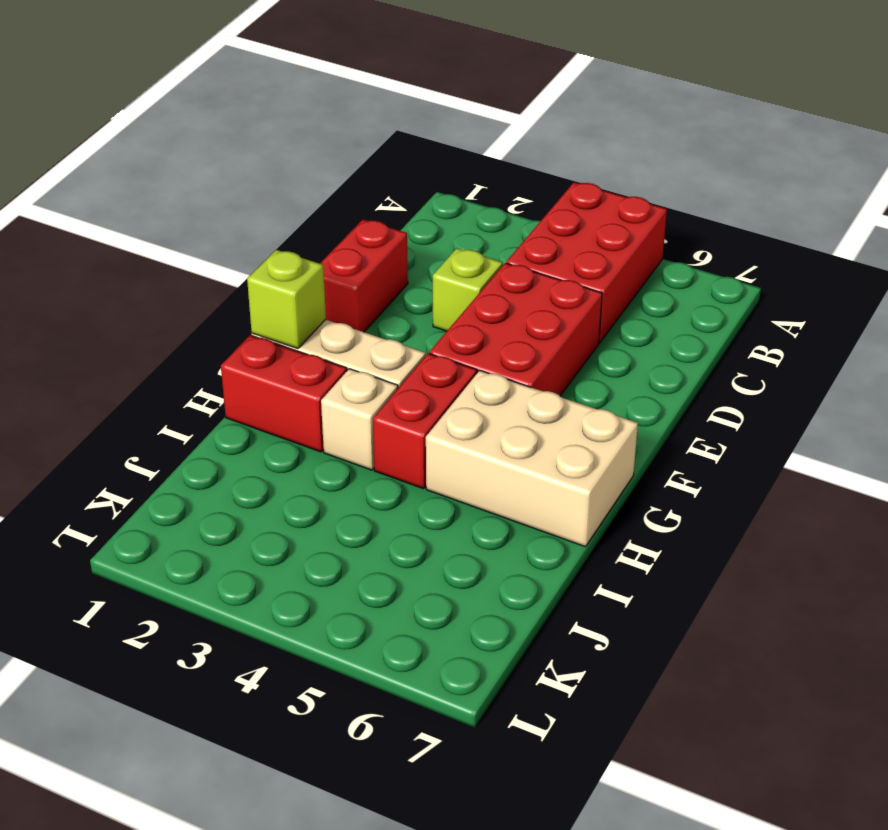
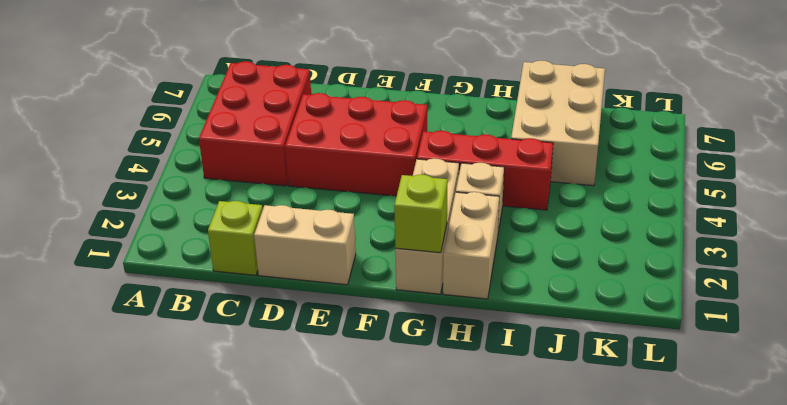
red 2x3 brick [506,182,667,343] -> red 2x3 brick turned to [199,61,311,186]
red 1x2 brick [320,220,408,332] -> tan 1x2 brick [254,205,356,285]
lime 1x1 brick [433,248,503,331] -> lime 1x1 brick moved to [208,201,263,275]
red 1x2 brick [373,353,477,489] -> red 1x3 brick [417,131,553,210]
tan 2x3 brick [426,370,638,547] -> tan 2x3 brick moved to [511,61,605,186]
red 1x2 brick [221,335,347,452] -> tan 1x2 brick [443,192,499,299]

